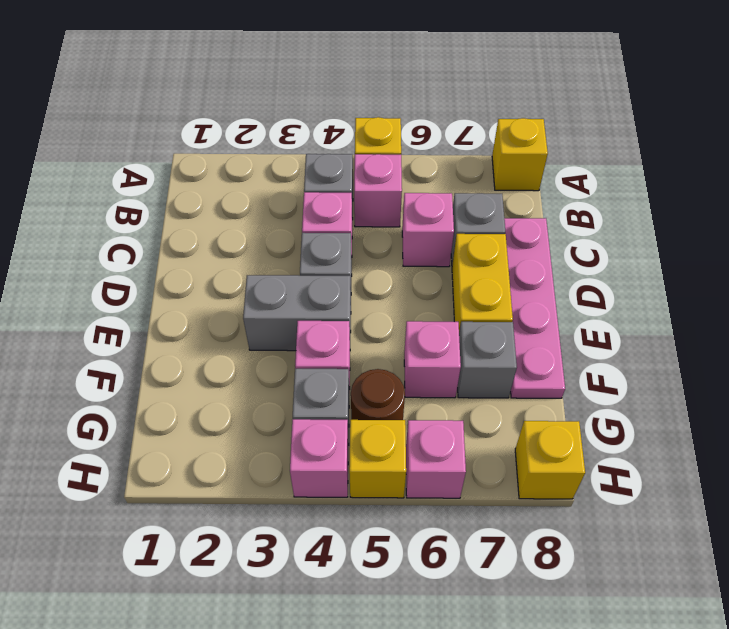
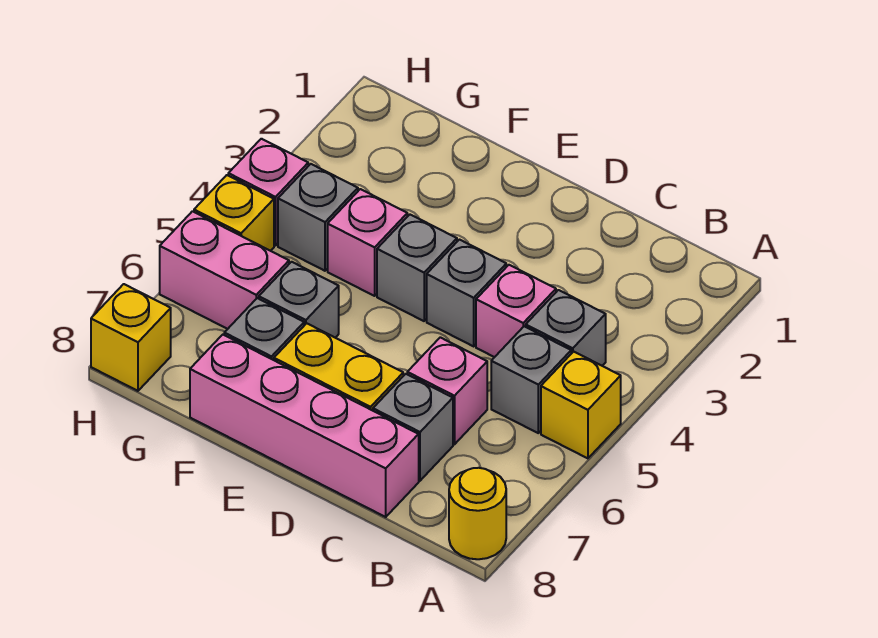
yellow 1x1 brick [492,118,548,191] -> yellow 1x1 round brick [449,468,506,559]
pink 1x1 brick [354,154,402,227] -> grey 1x1 brick [491,326,571,433]
pink 1x4 plate [504,218,565,398] -> pink 1x4 brick [190,335,419,517]
grey 1x2 brick [243,275,351,351] -> grey 1x1 brick [377,214,457,321]
pink 1x1 brick [404,321,461,398] -> grey 1x1 brick [259,262,339,338]
brown 1x1 round brick [351,369,405,420] -> none
pink 1x1 brick [406,420,466,498] -> pink 1x2 brick [160,211,289,329]

